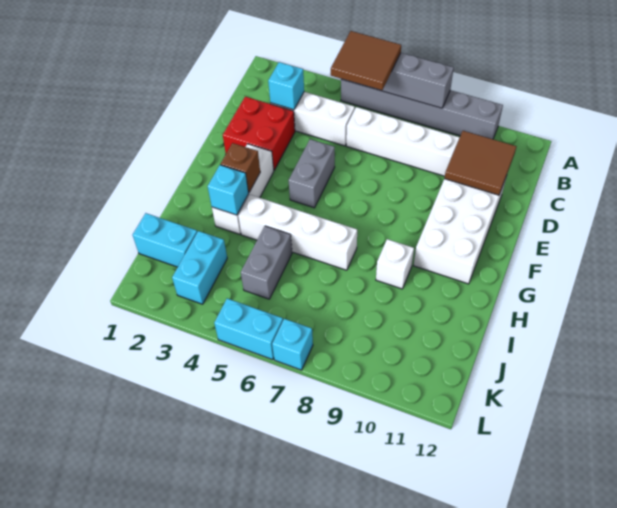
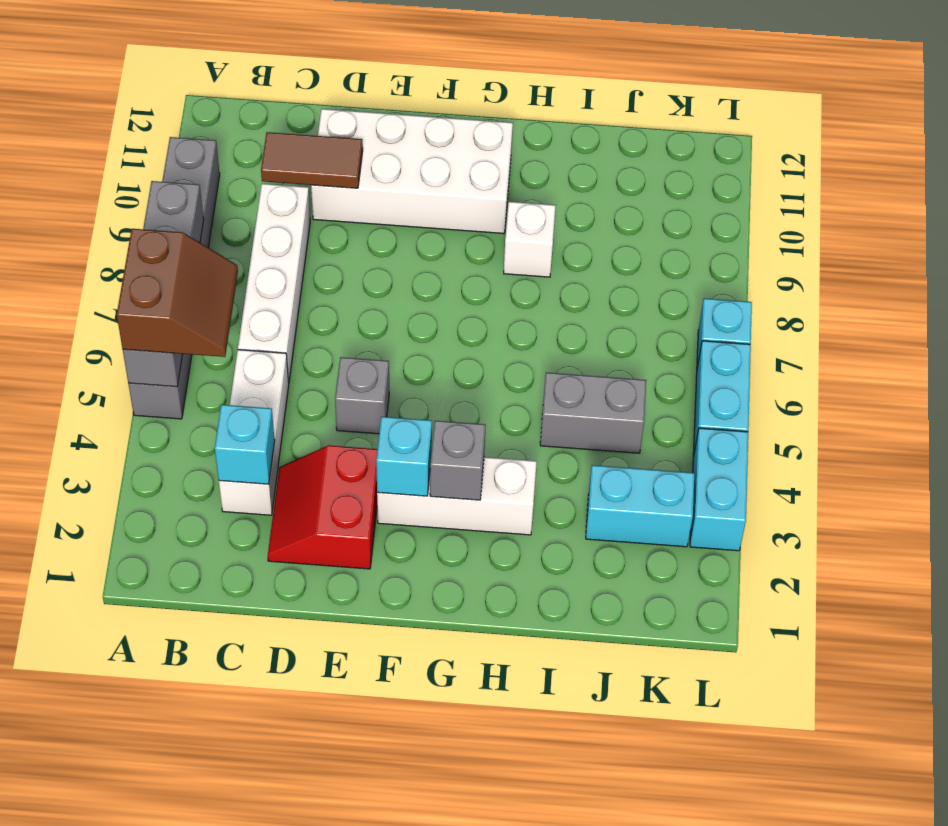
brown 2x2 tile [331,31,401,90] -> brown 2x2 slope [117,229,238,357]
brown 2x2 tile [444,131,517,195] -> brown 1x2 tile [261,132,363,188]
red 2x2 brick [223,97,295,170] -> red 2x2 slope [268,445,378,569]
grey 1x2 brick [289,139,335,208] -> grey 1x1 brick [335,357,389,434]
brown 1x1 brick [221,143,260,193] -> grey 1x1 brick [430,421,486,500]
cyan 1x1 brick [208,165,248,215] -> cyan 1x1 brick moved to [376,417,432,496]
white 1x4 brick [238,195,357,270] -> none
cyan 1x2 brick [133,213,197,267] -> cyan 1x2 brick moved to [690,428,748,551]

